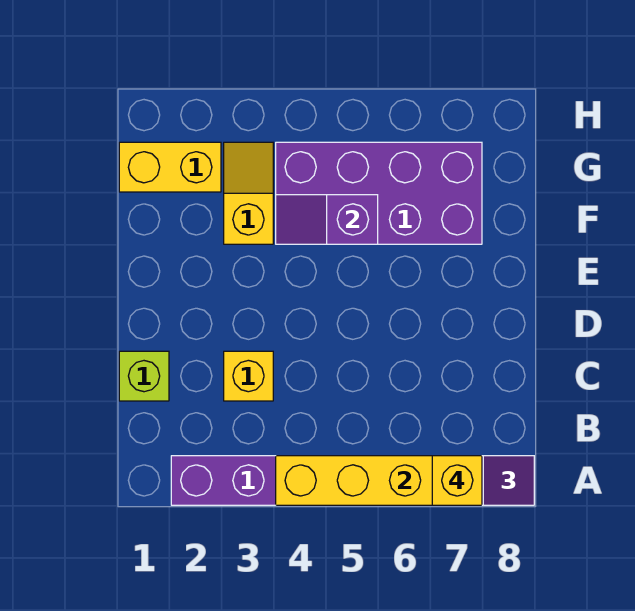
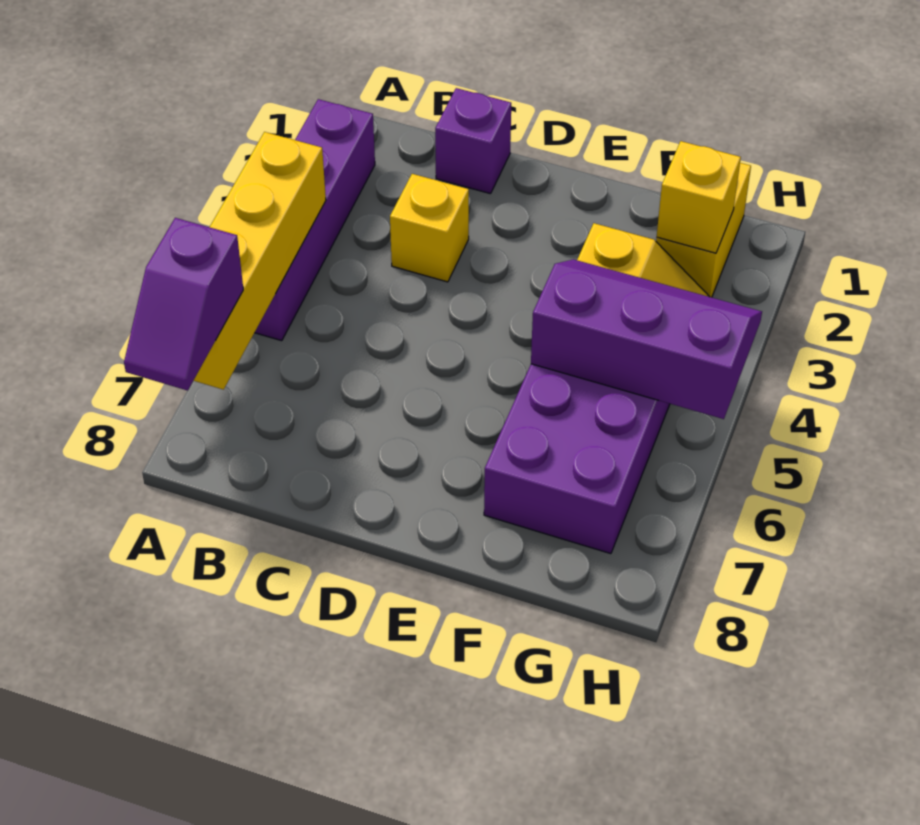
yellow 1x1 brick [432,456,482,505] -> yellow 1x1 brick moved to [657,141,741,253]
lime 1x1 brick [119,351,169,401] -> purple 1x1 brick [435,88,511,194]
purple 1x2 slope [276,195,378,244] -> purple 2x3 slope [531,259,762,419]

